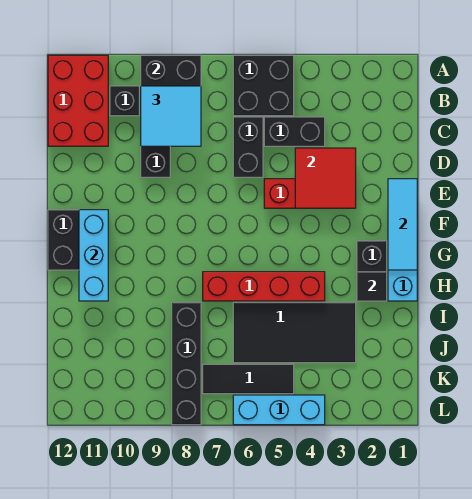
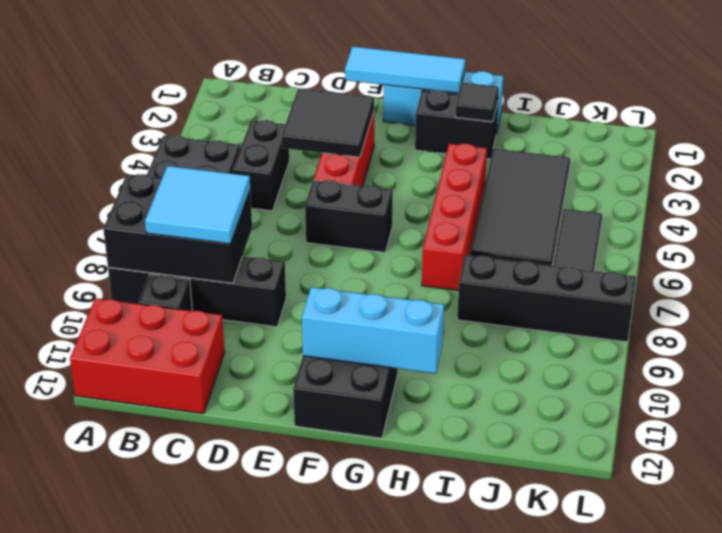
black 1x2 brick [233,117,263,177] -> black 1x2 brick moved to [305,180,393,252]
red 2x2 tile [295,148,356,208] -> black 2x2 tile [282,88,374,157]
cyan 1x3 brick [233,395,325,425] -> none

